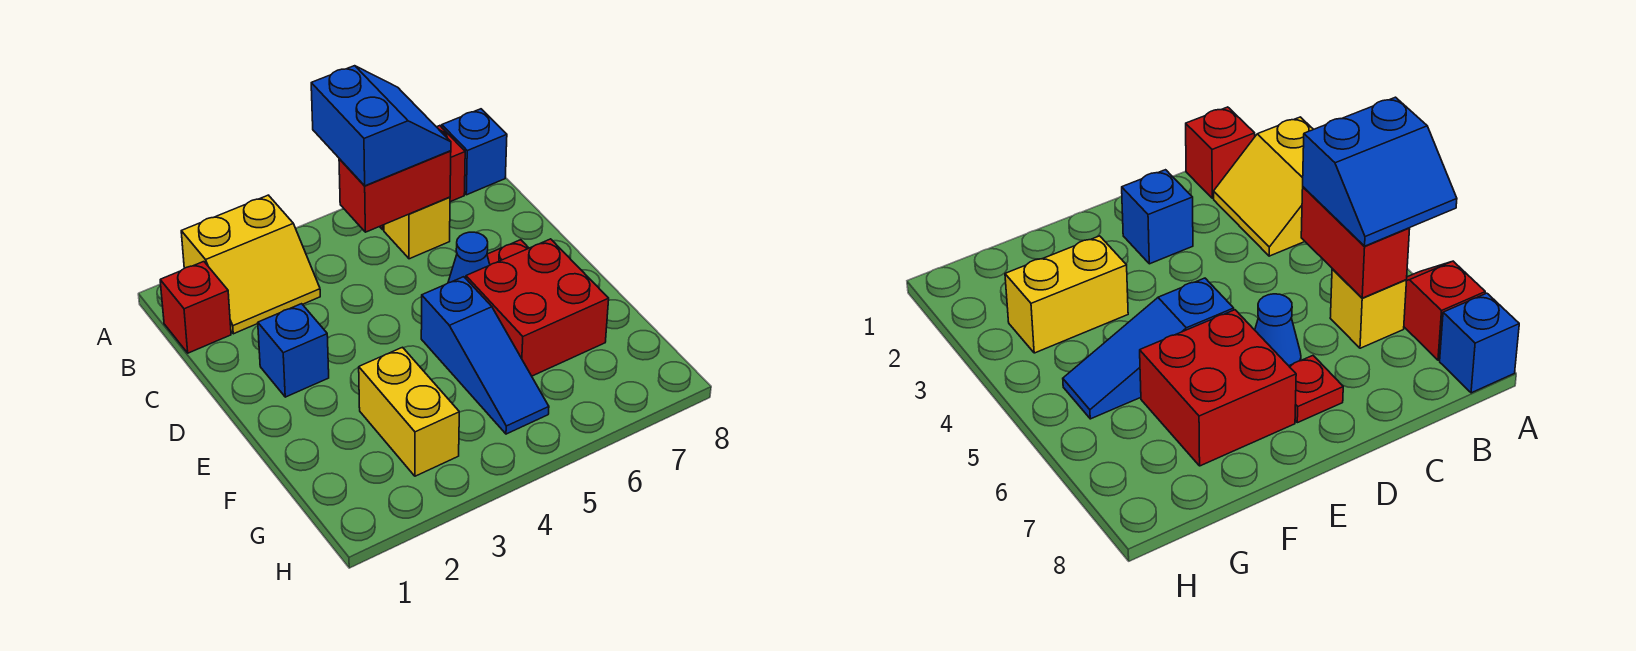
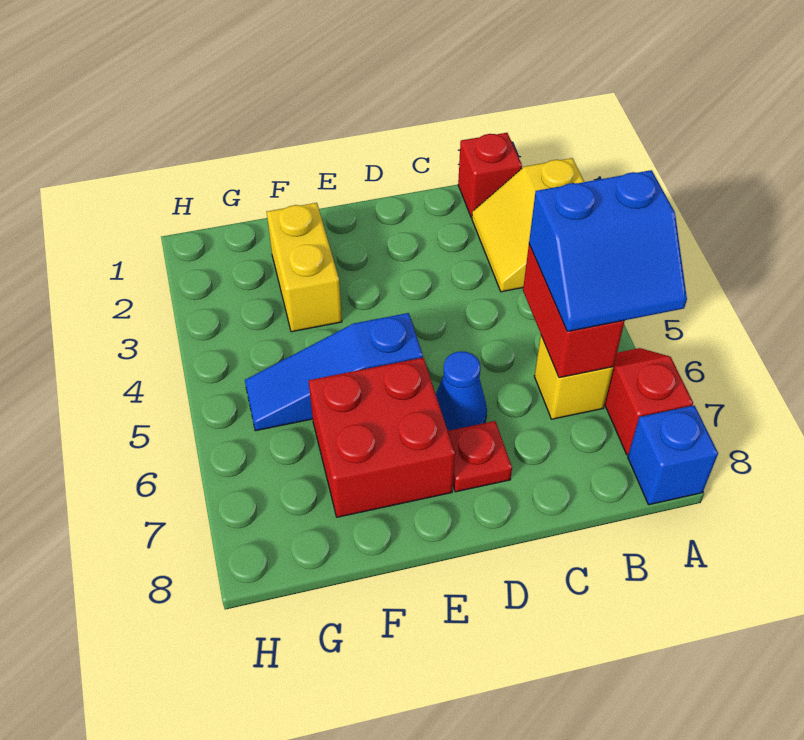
blue 1x1 brick [258,304,329,397] -> none
yellow 1x2 brick [359,347,459,476] -> yellow 1x2 brick turned to [267,203,342,332]

